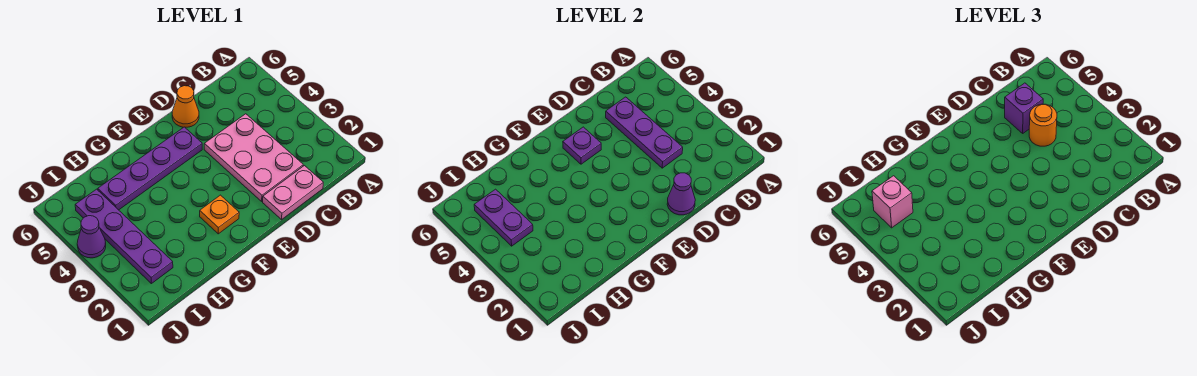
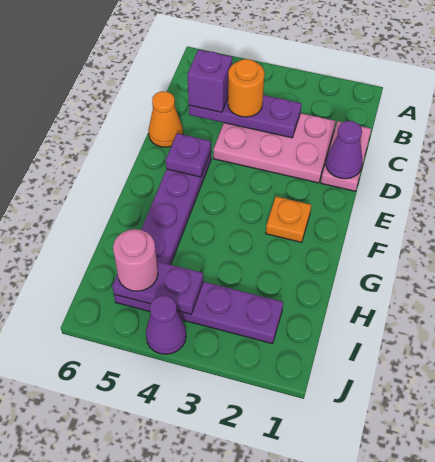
pink 1x1 brick [872,176,913,228] -> pink 1x1 round brick [113,229,158,291]

